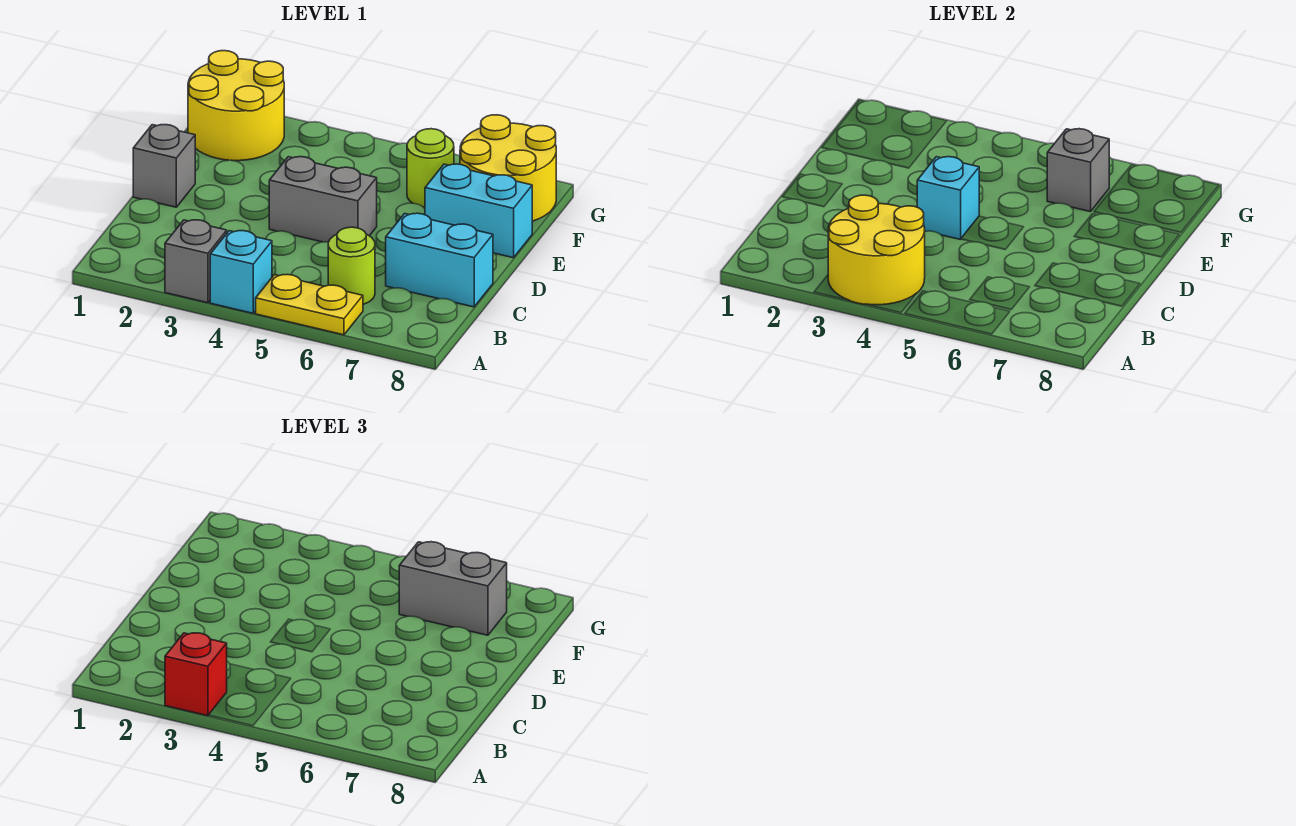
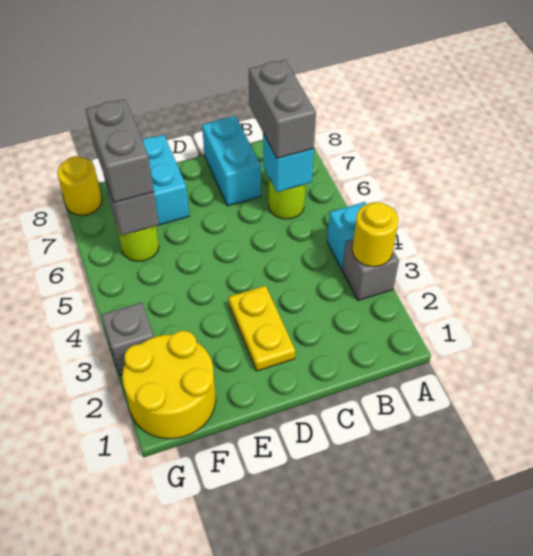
yellow 2x2 round brick [828,195,925,305] -> yellow 1x1 round brick [352,202,398,267]
red 1x1 brick [165,633,227,716] -> none
yellow 1x2 plate [256,274,363,335] -> yellow 1x2 plate moved to [229,286,295,371]
grey 1x1 brick [133,125,195,207] -> grey 1x1 brick moved to [101,302,154,375]
grey 1x2 brick [269,157,377,242] -> grey 1x2 brick moved to [249,60,316,159]
cyan 1x1 brick [917,157,979,240] -> cyan 1x1 brick moved to [263,133,314,192]
yellow 2x2 round brick [460,115,556,221] -> yellow 1x1 round brick [57,157,102,215]

